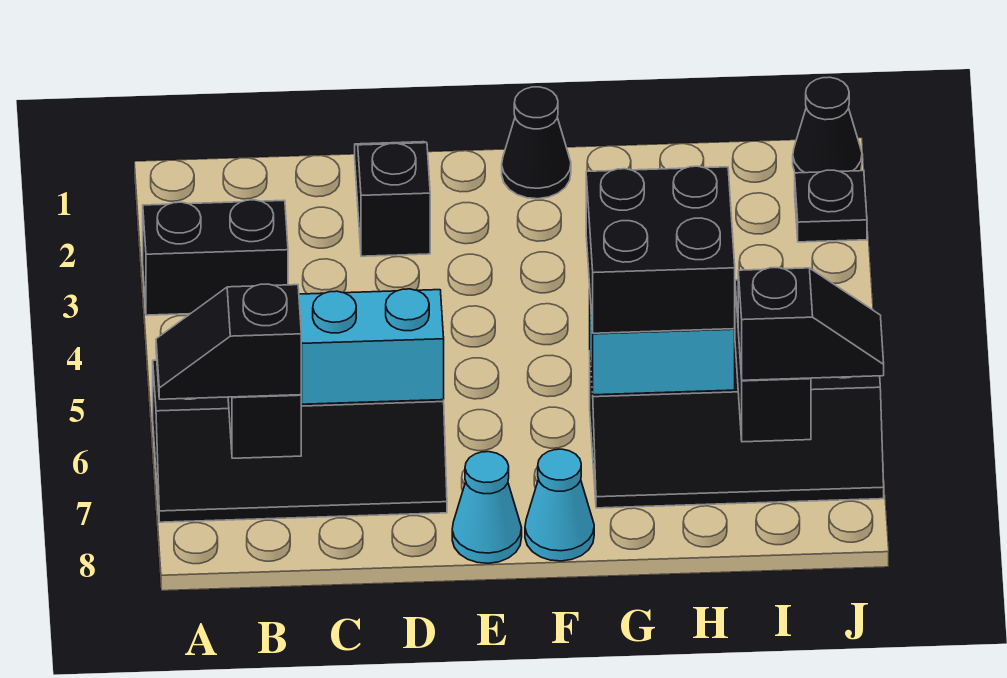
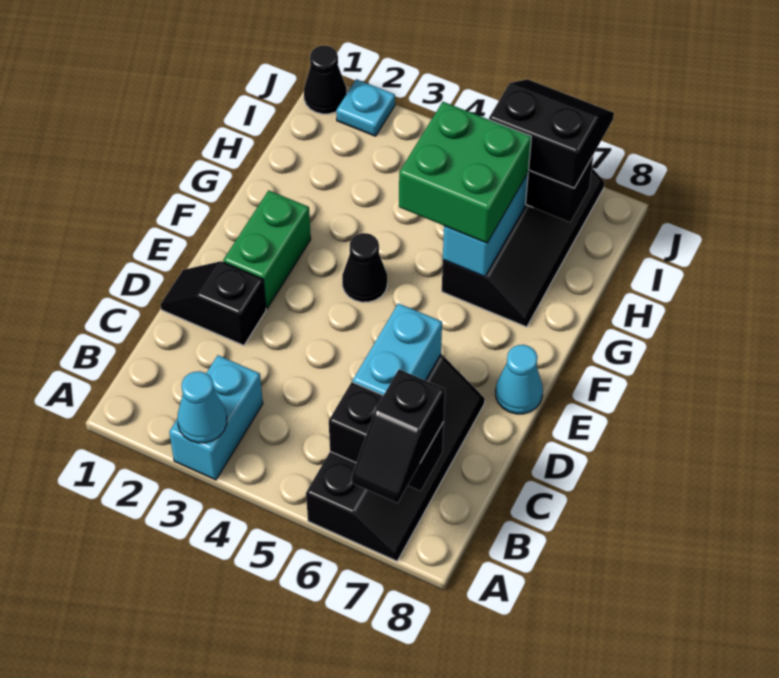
black 1x2 brick [143,200,288,315] -> cyan 1x2 brick [169,355,263,480]
none -> green 1x2 brick [223,190,311,309]
black 1x1 cone [502,87,571,199] -> black 1x1 cone moved to [342,233,387,302]
cyan 1x1 cone [525,449,594,561] -> cyan 1x1 cone moved to [177,371,227,443]
black 2x2 brick [586,166,735,333] -> green 2x2 brick [399,102,531,243]
black 1x2 slope [738,268,884,380] -> black 2x2 slope [489,79,614,188]
black 1x1 plate [795,170,867,242] -> cyan 1x1 plate [336,79,395,136]

